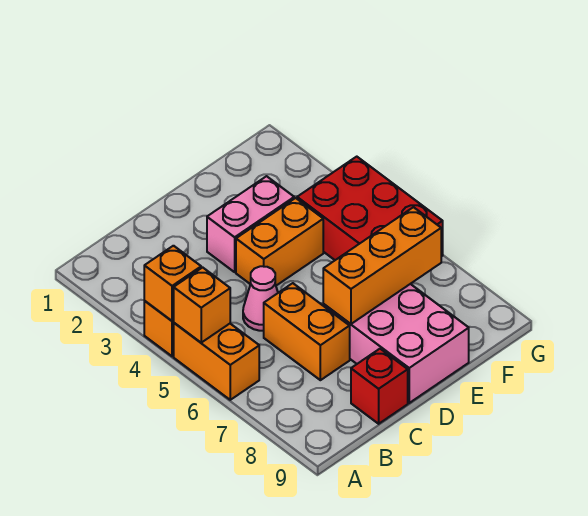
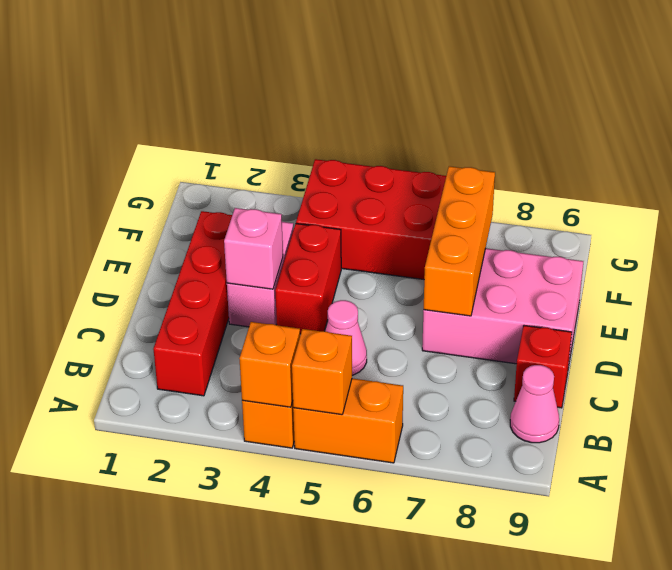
none -> red 1x4 brick [153,211,232,396]
none -> pink 1x1 cone [510,365,559,443]
orange 1x2 brick [264,283,350,380] -> none
none -> pink 1x1 brick [224,208,283,289]
orange 1x2 brick [236,198,323,286] -> red 1x2 brick [275,224,341,334]

